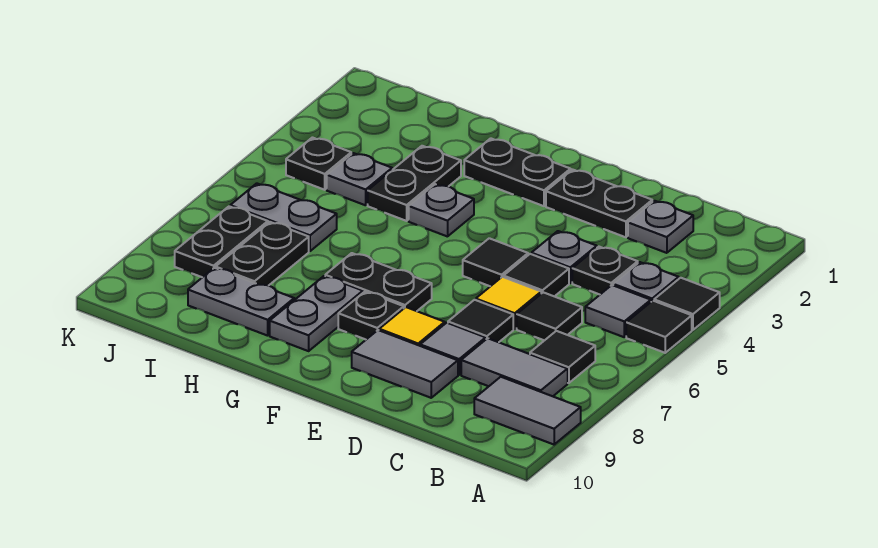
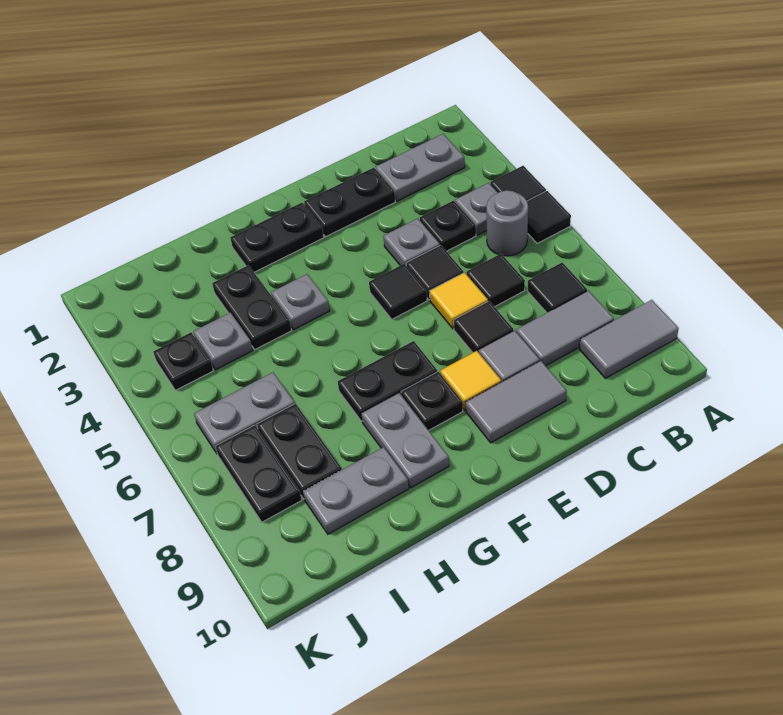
grey 1x1 tile [585,285,651,337] -> grey 1x1 round brick [486,190,528,256]
grey 1x1 plate [628,201,693,253] -> grey 1x2 plate [376,134,465,201]

